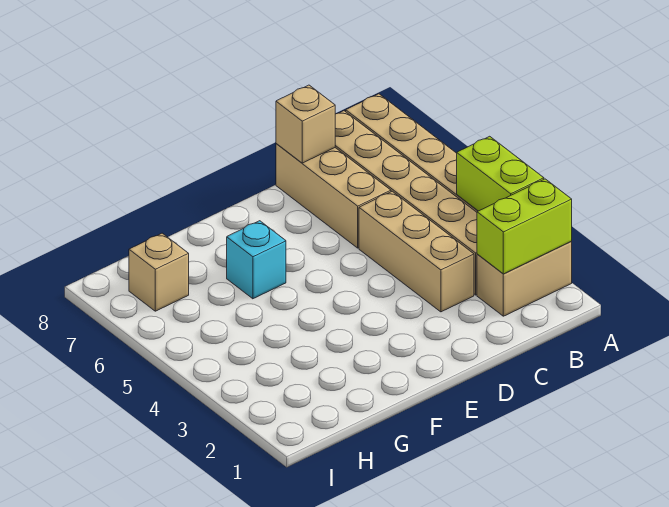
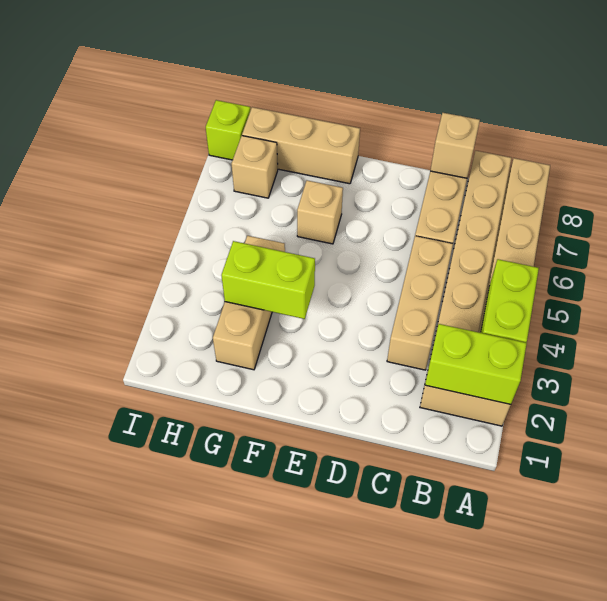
none -> lime 1x2 brick [221,241,315,319]
cyan 1x1 brick [227,221,286,299] -> tan 1x1 brick [297,180,343,244]
none -> tan 1x3 brick [242,107,360,184]
none -> tan 1x3 brick [213,236,285,370]
none -> lime 1x1 brick [206,100,250,160]

